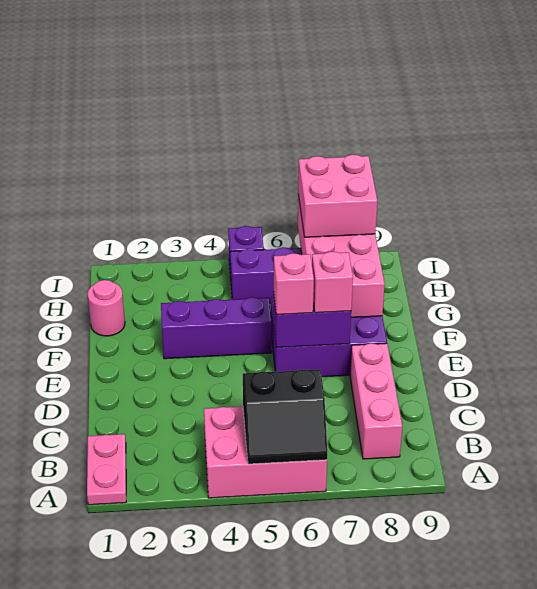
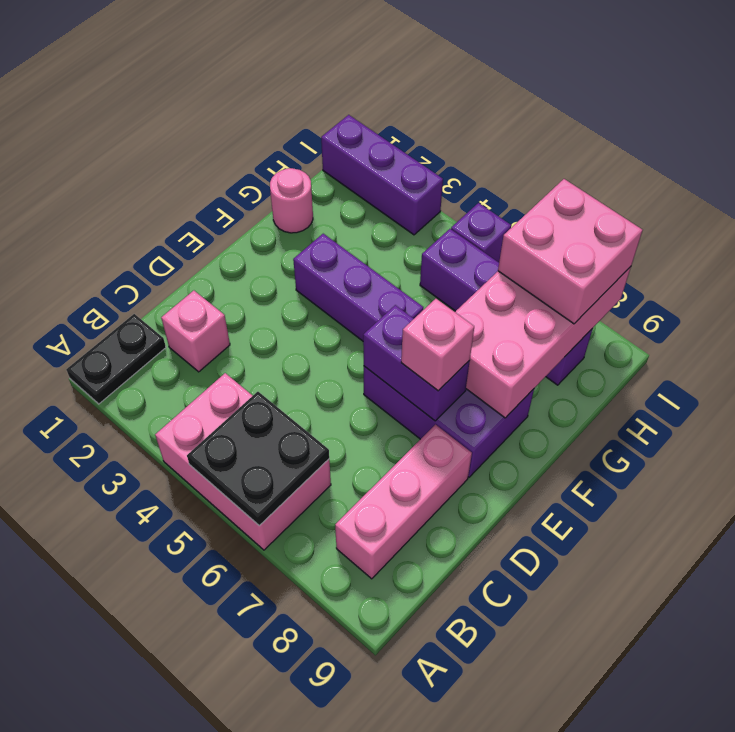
pink 1x2 plate [87,434,126,505] -> black 1x2 plate [66,314,166,404]
black 2x2 slope [243,369,327,464] -> black 2x2 plate [187,392,329,526]
pink 1x1 brick [274,253,314,315] -> pink 1x1 brick moved to [161,291,230,372]
none -> purple 1x3 brick [321,115,443,235]

